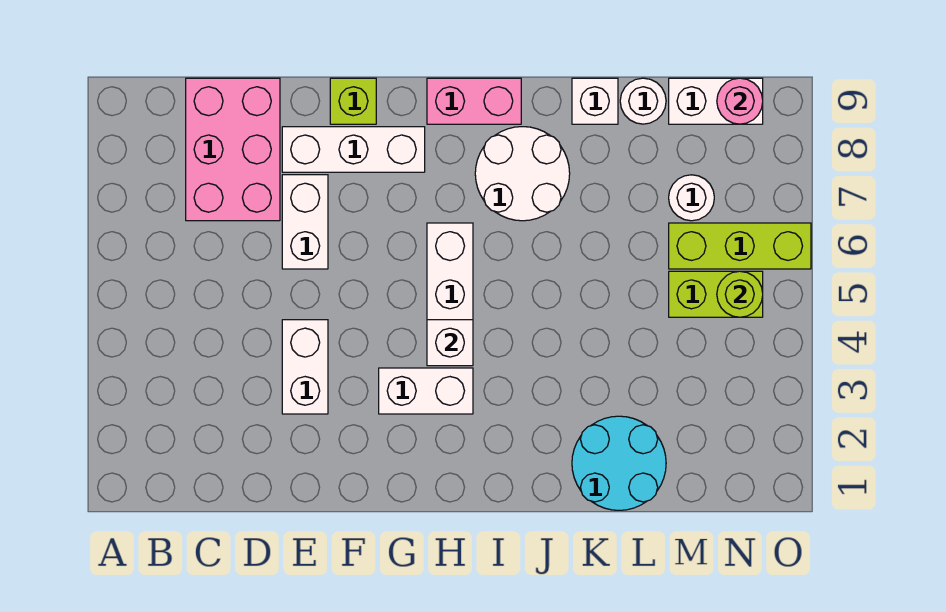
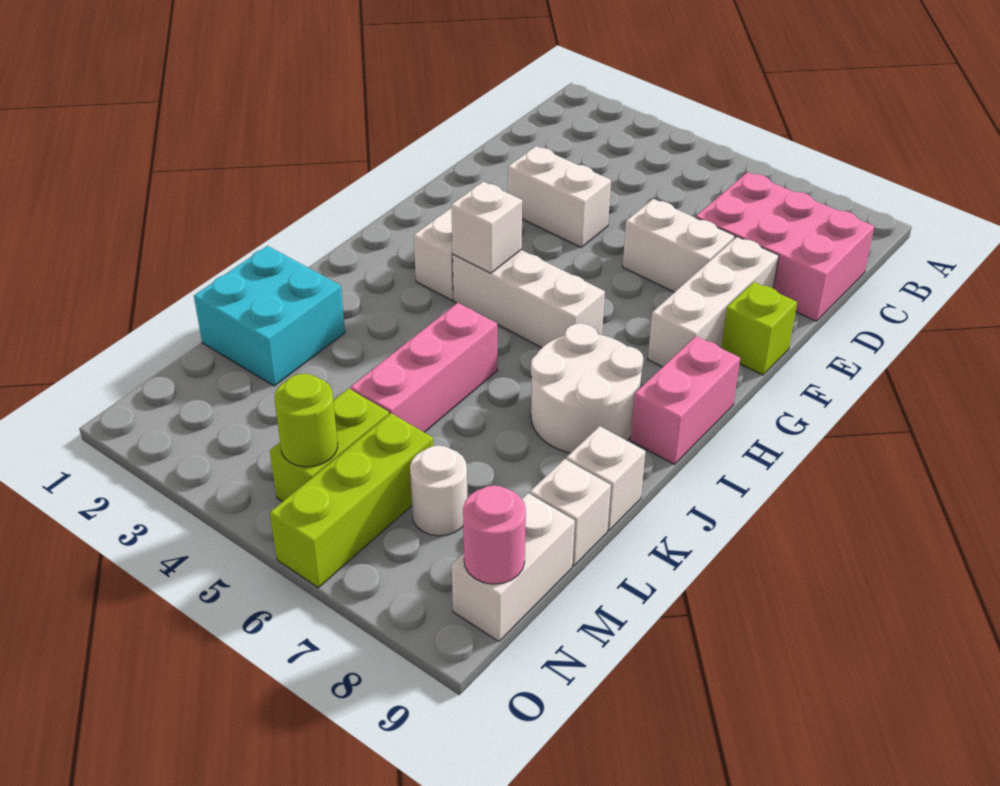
none -> pink 1x3 brick [350,303,497,432]
cyan 2x2 round brick [572,416,666,510] -> cyan 2x2 brick [194,246,345,386]
white 1x1 round brick [620,78,666,124] -> white 1x1 brick [530,459,611,566]

